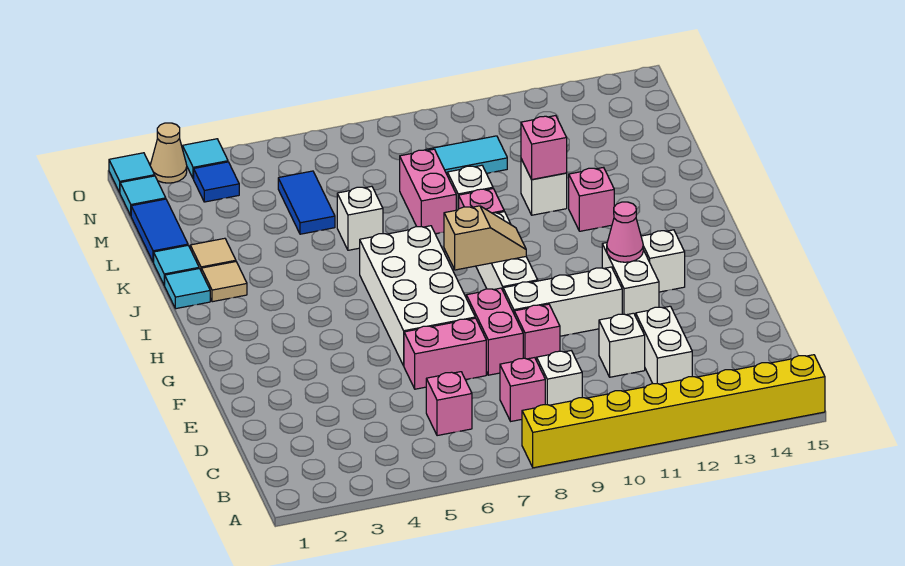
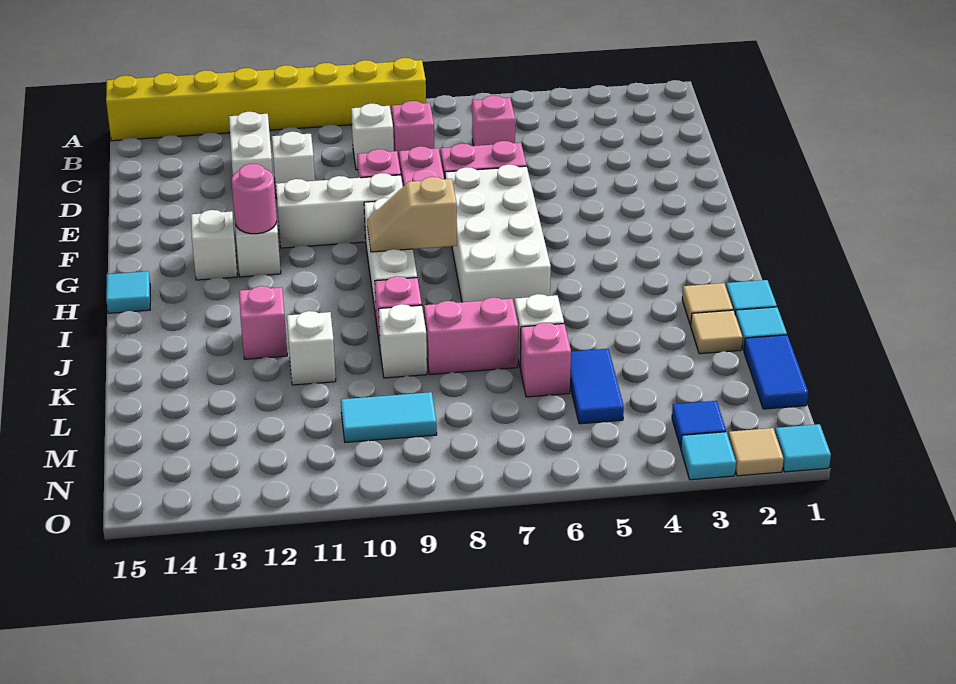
pink 1x1 cone [607,202,643,262] -> pink 1x1 round brick [231,164,277,234]
pink 1x2 brick [400,149,456,234] -> pink 1x2 brick turned to [424,298,518,374]
pink 1x1 brick [521,116,567,179] -> pink 1x1 brick moved to [520,323,571,397]
cyan 1x1 tile [120,176,166,215] -> cyan 1x1 tile moved to [106,271,150,313]
tan 1x1 cone [150,123,187,183] -> tan 1x1 tile [728,428,784,476]

